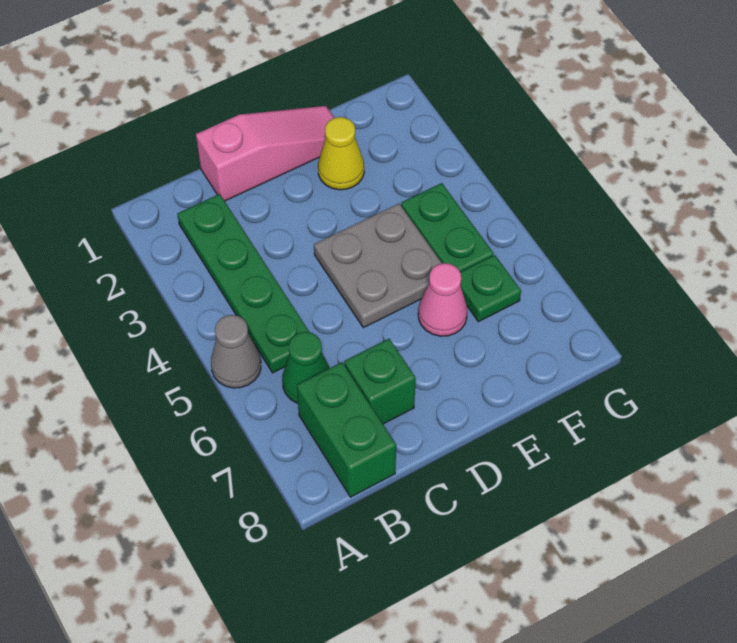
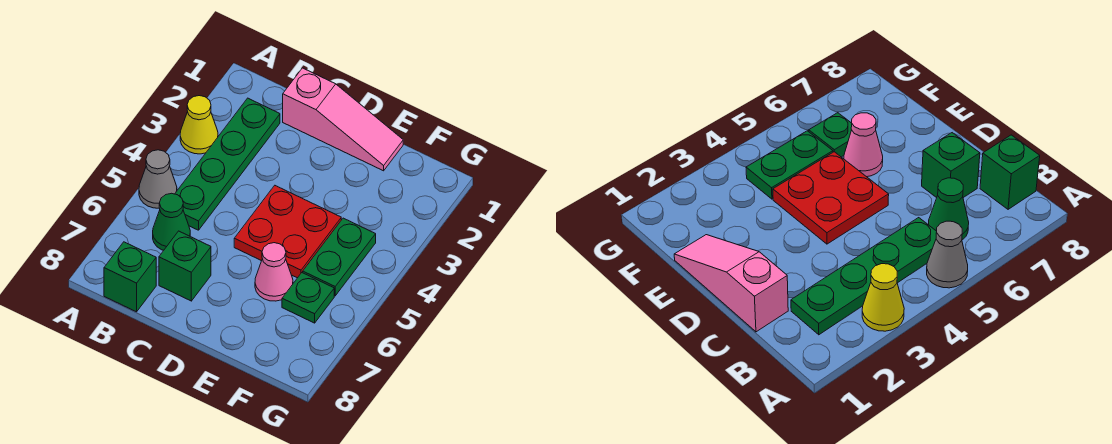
green 1x2 brick [297,362,396,497] -> green 1x1 brick [104,242,156,312]
grey 2x2 plate [314,204,442,328] -> red 2x2 plate [234,186,341,278]
yellow 1x1 cone [318,117,364,190] -> yellow 1x1 cone moved to [180,96,218,154]

